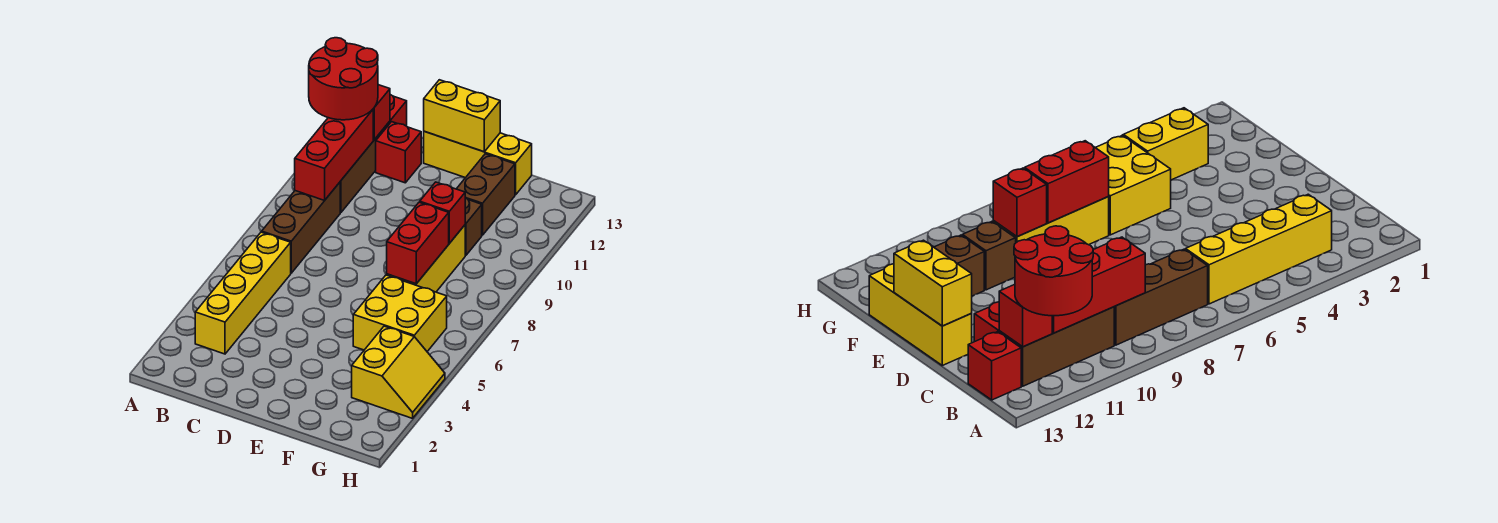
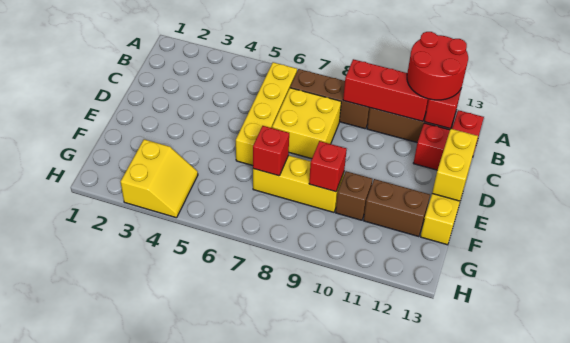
yellow 1x4 brick [195,232,291,354] -> yellow 1x4 brick turned to [236,62,297,166]
yellow 2x2 brick [353,275,447,351] -> yellow 2x2 brick moved to [272,88,341,159]
red 1x2 brick [387,202,449,284] -> red 1x1 brick [253,126,289,176]
yellow 2x2 slope [352,326,445,418] -> yellow 2x2 slope turned to [121,139,198,218]

